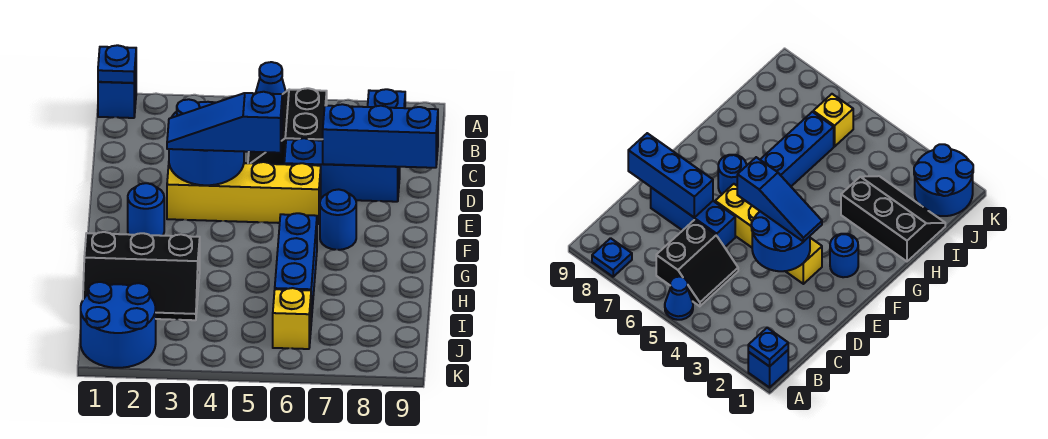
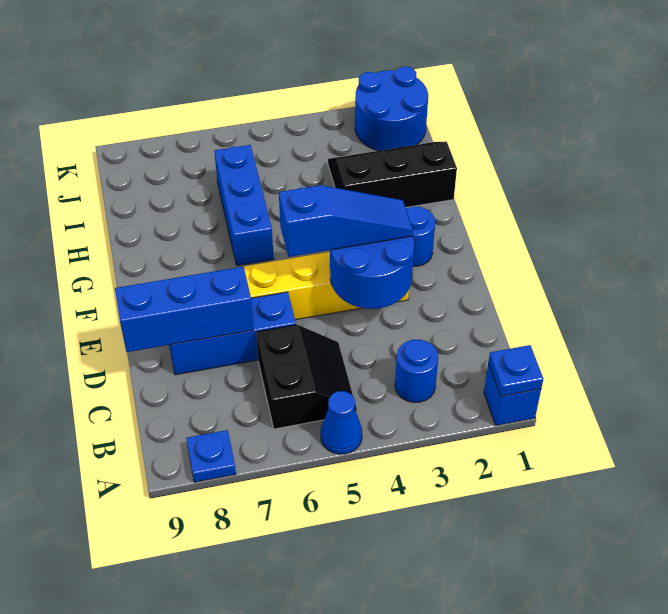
blue 1x1 round brick [320,189,356,250] -> blue 1x1 round brick moved to [395,339,438,403]
yellow 1x1 brick [273,288,311,349] -> none

